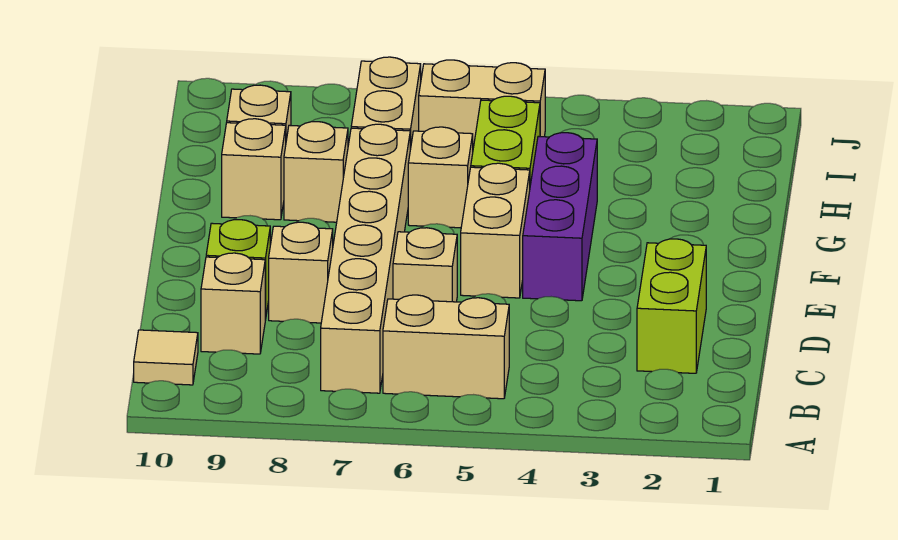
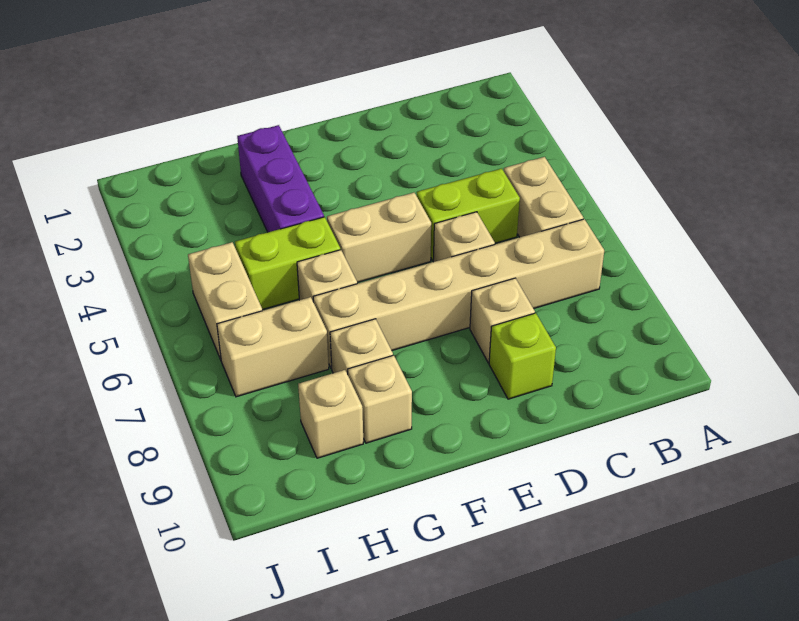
tan 1x1 tile [134,330,198,385] -> none
lime 1x2 brick [637,239,706,373] -> lime 1x2 brick moved to [417,168,520,261]
tan 1x1 brick [201,253,265,354] -> none
purple 1x3 brick [523,133,597,301] -> purple 1x3 brick turned to [237,125,324,232]

